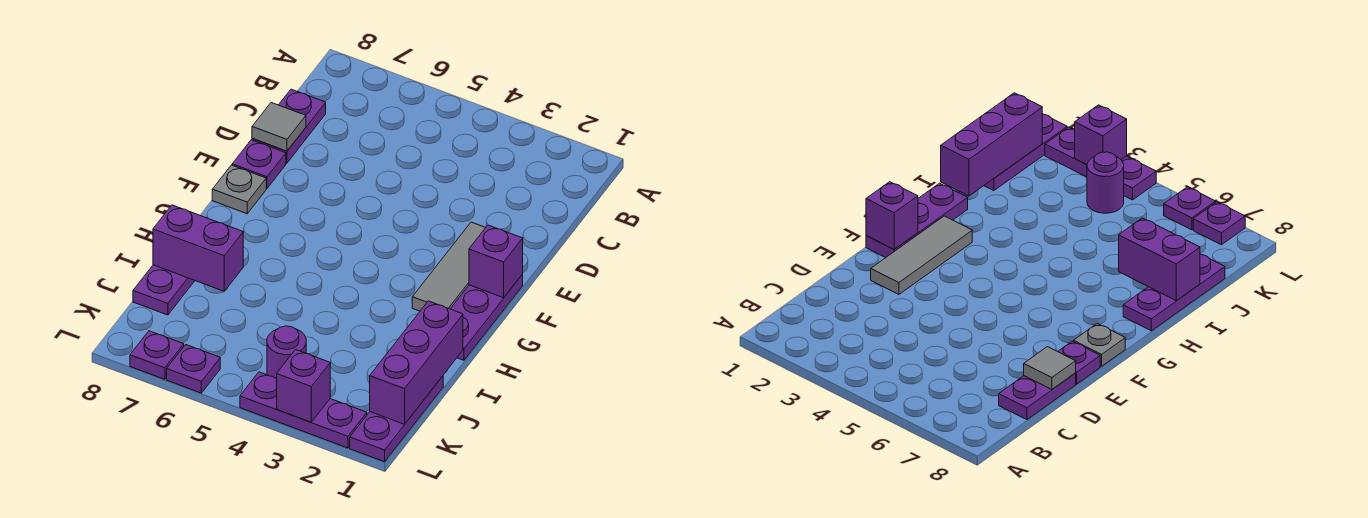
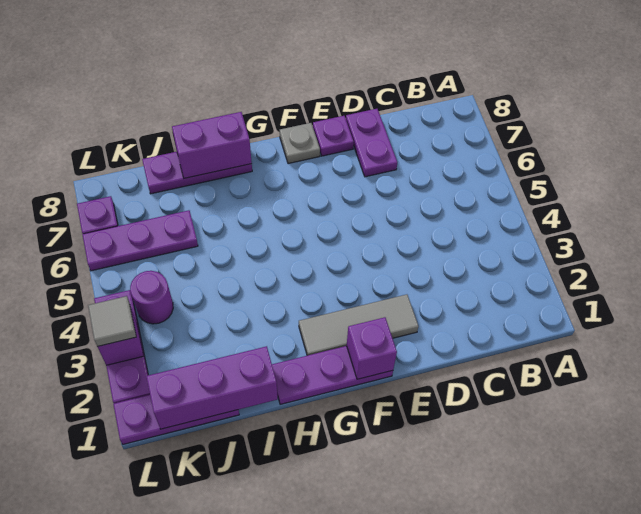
purple 1x2 plate [252,89,326,163] -> purple 1x2 plate turned to [346,109,397,177]
grey 1x1 tile [252,103,306,151] -> grey 1x1 tile moved to [88,296,136,347]
purple 1x2 brick [153,205,243,291] -> purple 1x2 brick turned to [172,112,252,178]
purple 1x1 plate [167,345,220,393] -> purple 1x3 plate [82,210,198,271]

